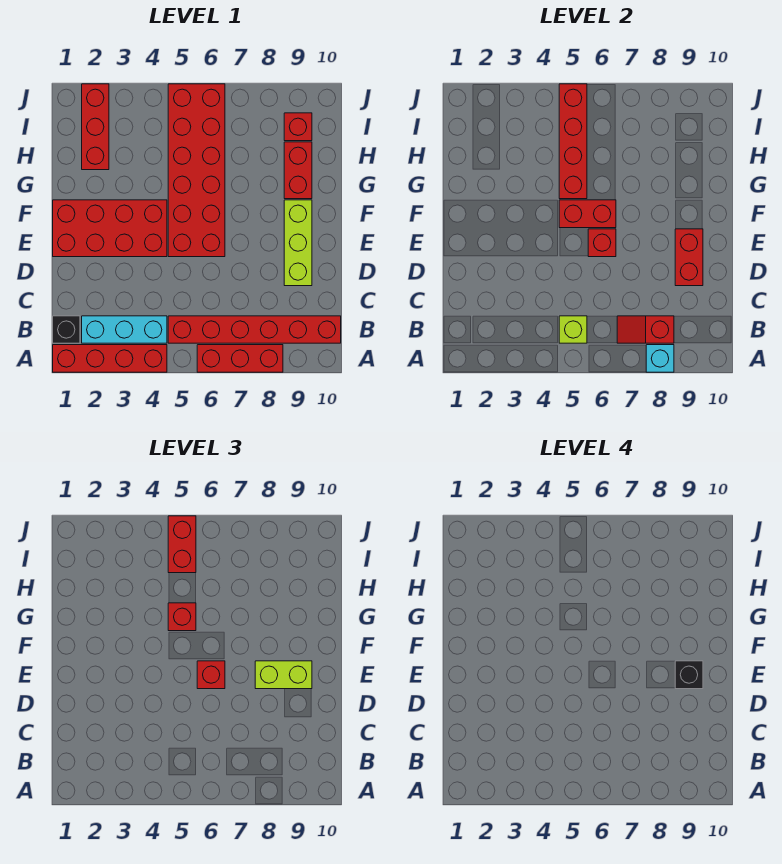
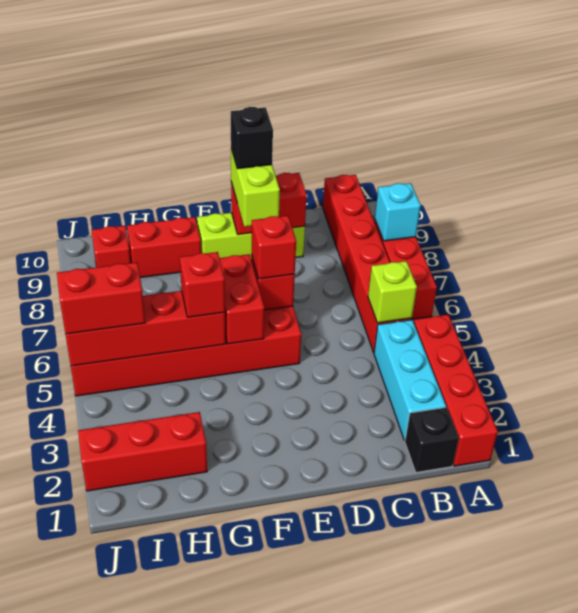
red 1x2 slope [617,316,674,343] -> none
red 2x4 brick [53,200,167,257] -> none

